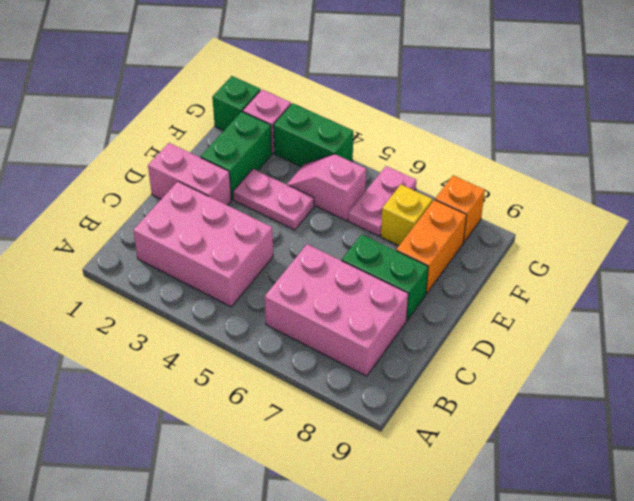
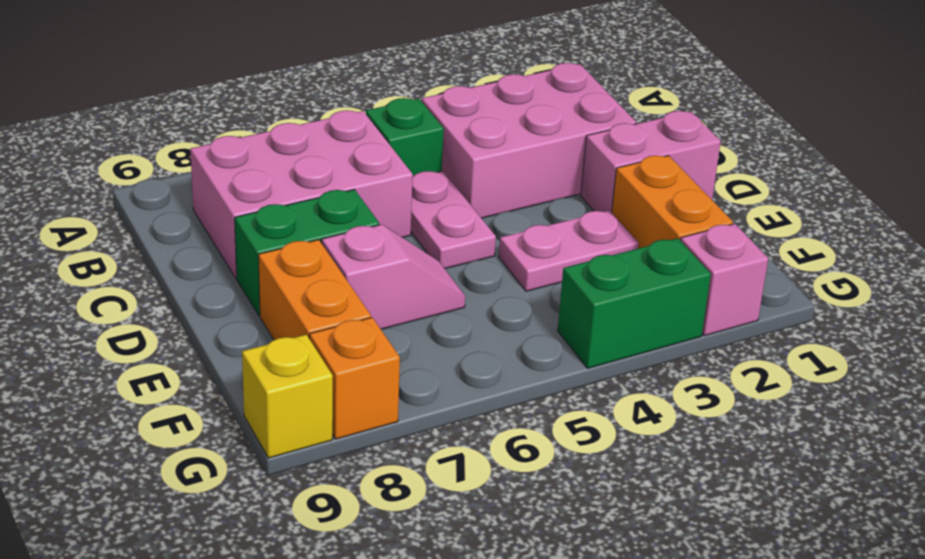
green 1x2 brick [201,112,272,200] -> orange 1x2 brick [612,156,733,248]
pink 1x2 slope [287,154,366,221] -> pink 1x2 slope moved to [322,224,465,329]
pink 1x2 plate [348,166,416,236] -> pink 1x2 plate moved to [411,171,496,269]
yellow 1x1 brick [381,185,433,246] -> yellow 1x1 brick moved to [242,335,333,458]
green 1x1 brick [212,76,260,131] -> green 1x1 brick moved to [366,98,444,176]

